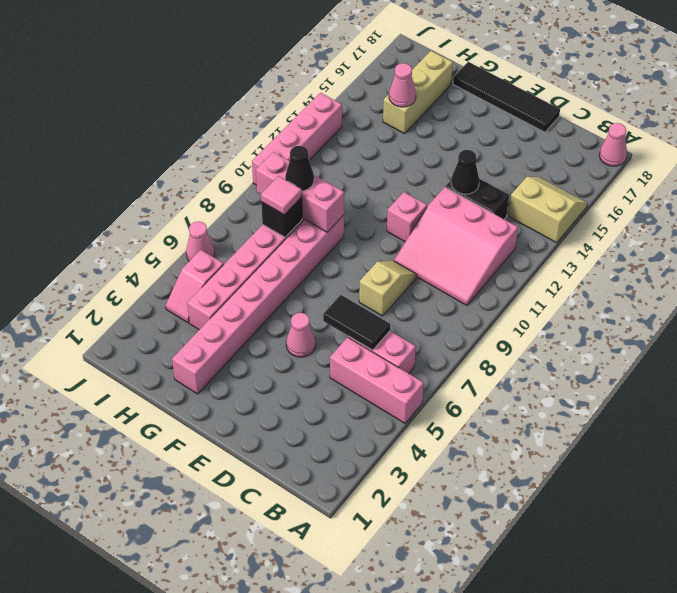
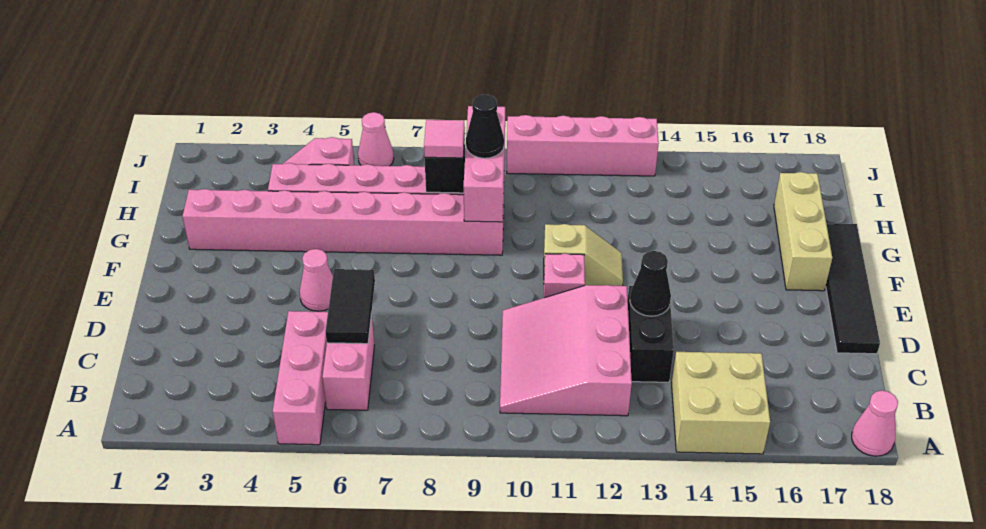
tan 2x2 slope [509,177,588,243] -> tan 2x2 brick [672,352,770,454]
tan 1x2 slope [359,261,417,316] -> tan 1x2 slope moved to [544,224,623,286]
tan 1x3 brick [383,51,453,134] -> tan 1x3 brick turned to [774,172,832,291]
pink 1x1 cone [389,63,416,107] -> none

